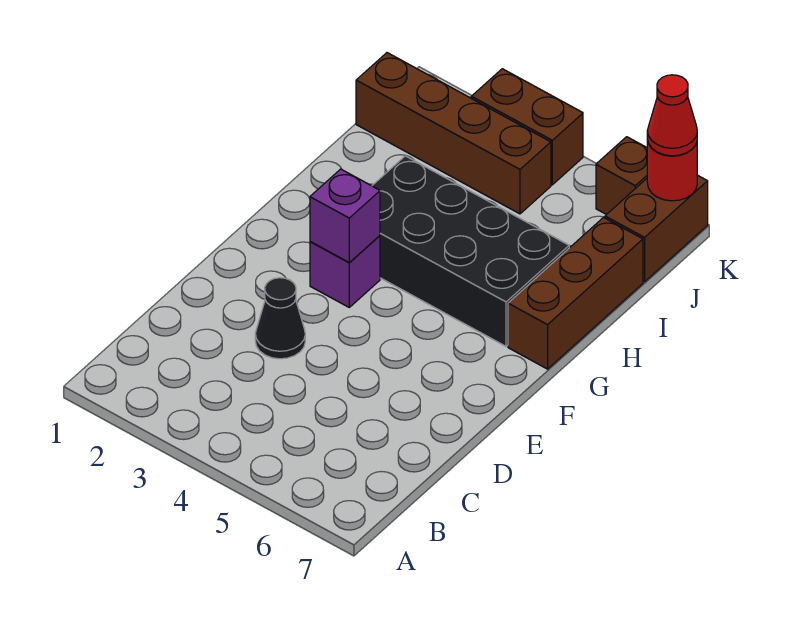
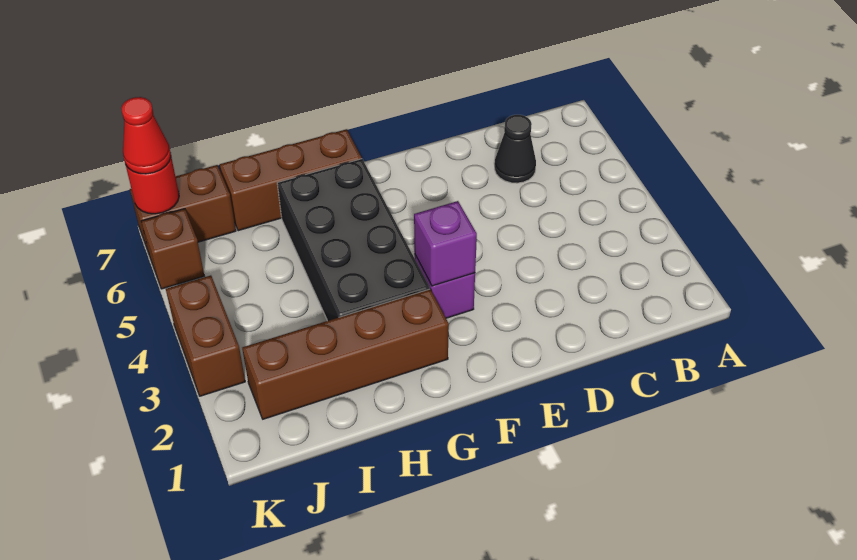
black 1x1 cone [255,278,305,359] -> black 1x1 cone moved to [495,115,536,183]
brown 1x4 brick [356,53,551,214] -> brown 1x4 brick turned to [242,289,449,419]

